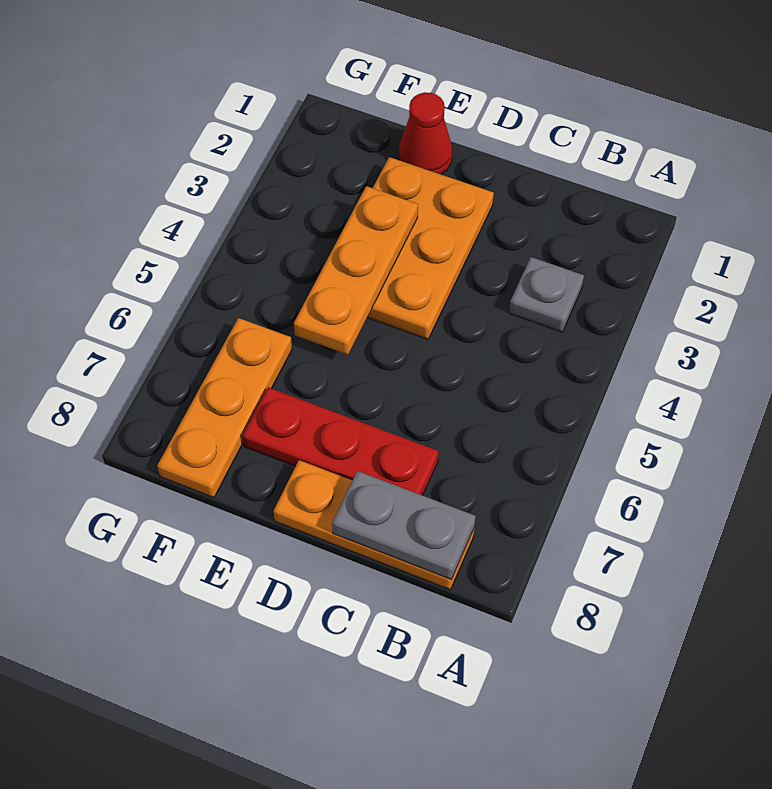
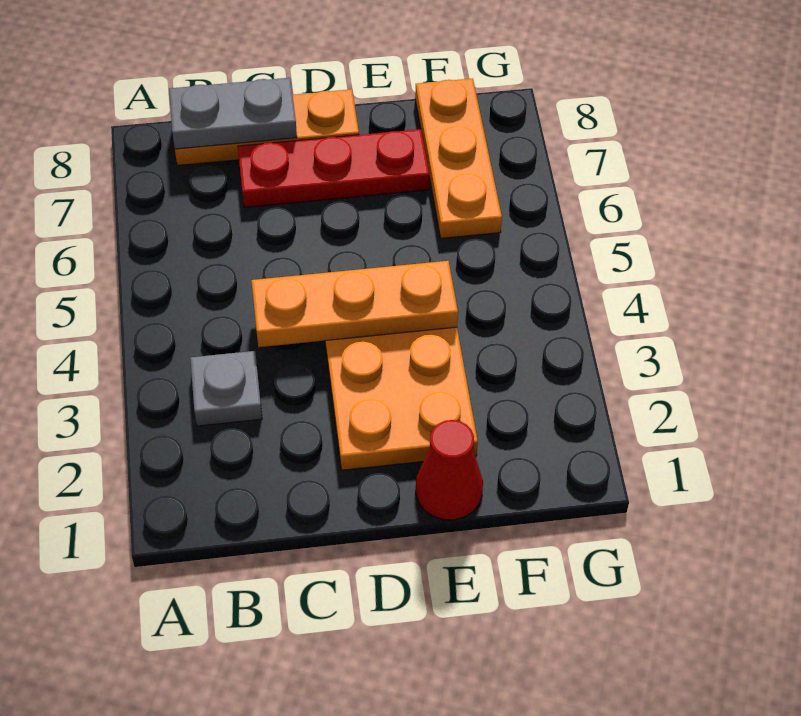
orange 1x3 plate [294,186,418,355] -> orange 1x3 plate turned to [251,261,458,347]

